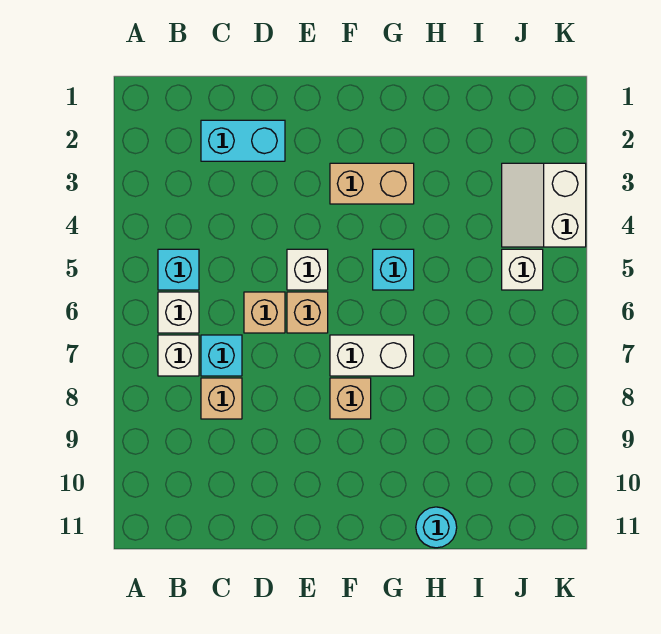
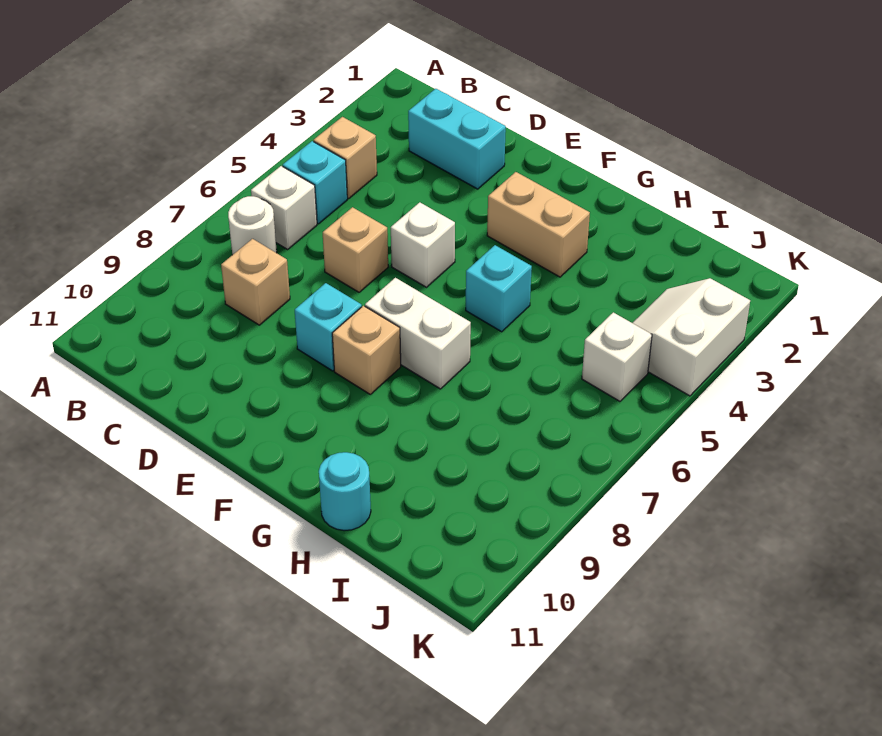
white 1x1 brick [158,335,199,376] -> white 1x1 round brick [228,196,277,255]
cyan 1x1 brick [201,335,242,376] -> cyan 1x1 brick moved to [295,283,362,371]
tan 1x1 brick [287,292,328,333] -> tan 1x1 brick moved to [314,117,377,198]

